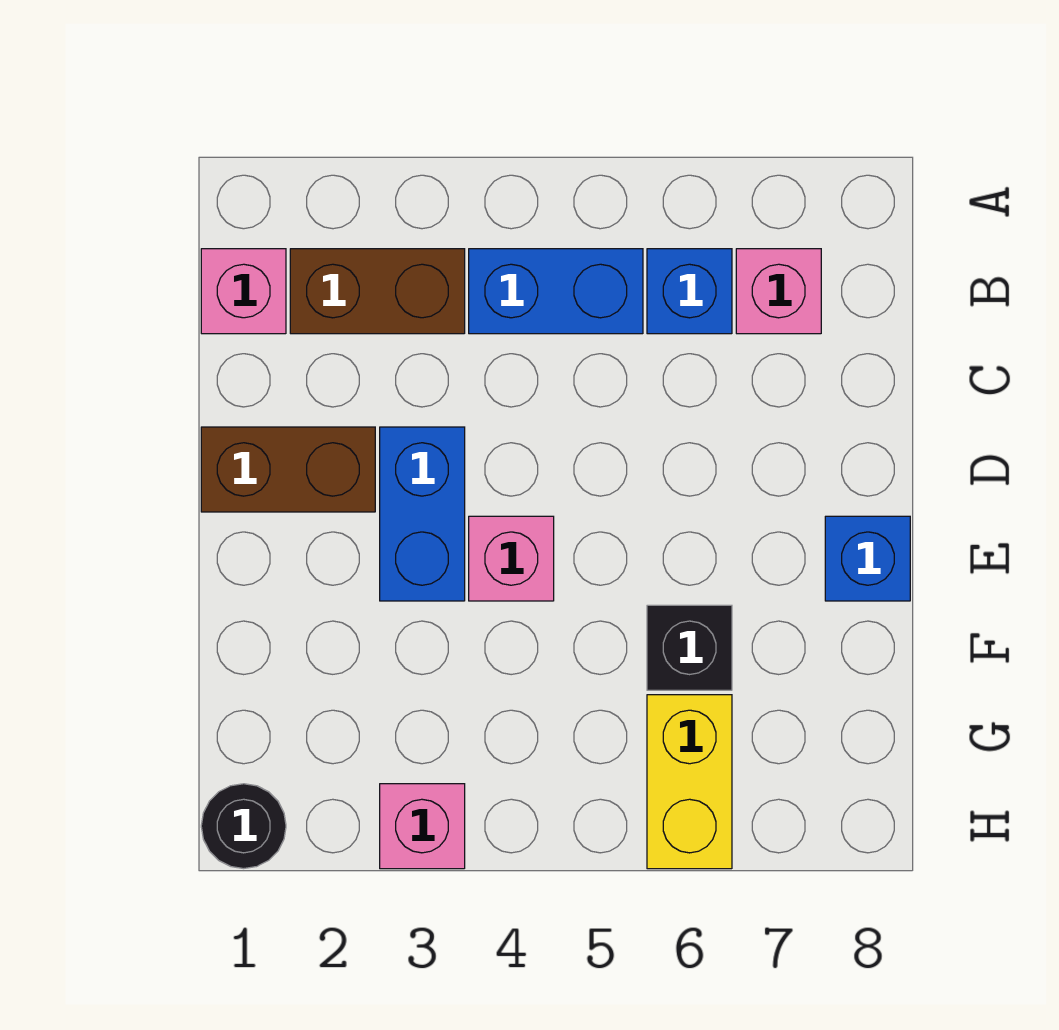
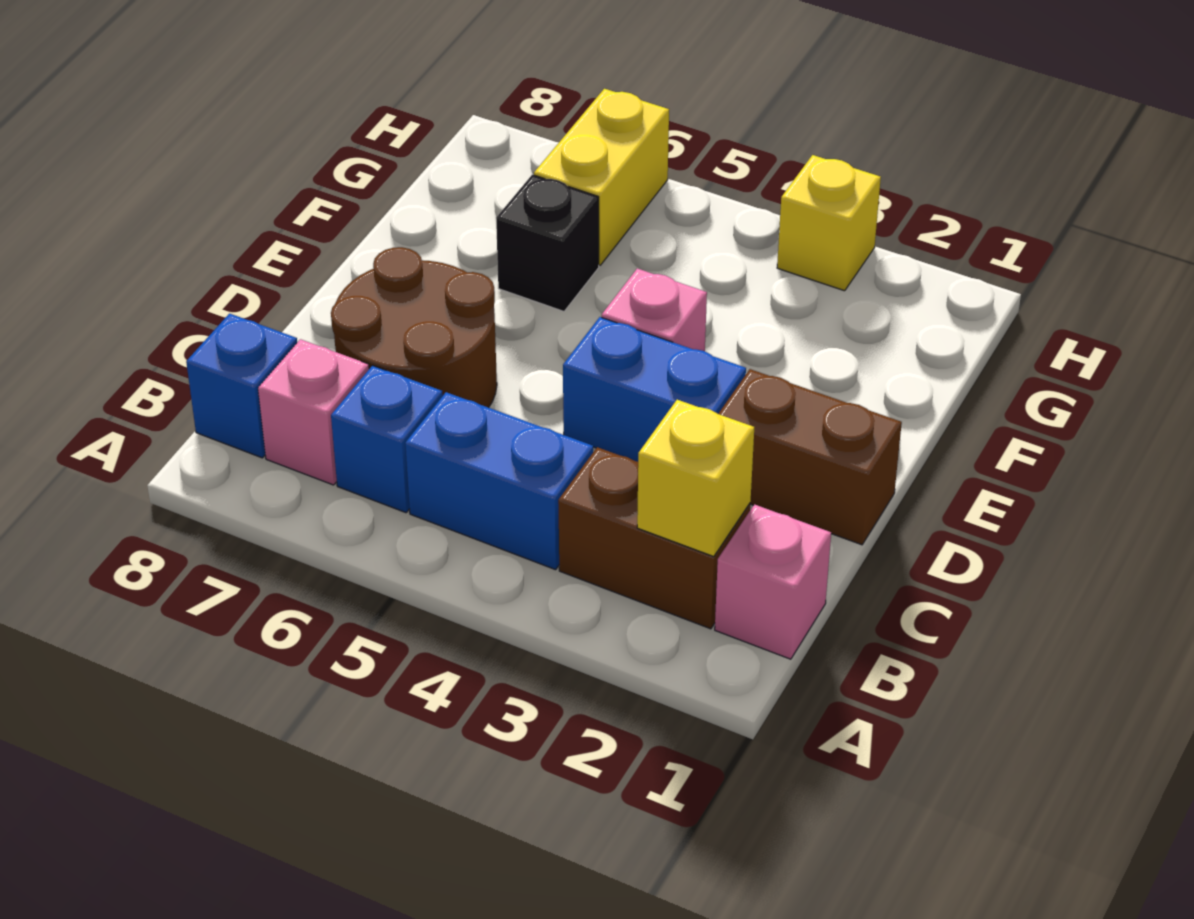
none -> yellow 1x1 brick [637,400,754,557]
none -> brown 2x2 round brick [331,247,497,408]
blue 1x2 brick [380,427,465,601] -> blue 1x2 brick turned to [563,317,746,462]
blue 1x1 brick [825,516,910,601] -> blue 1x1 brick moved to [186,314,297,458]
black 1x1 round brick [201,784,286,869] -> none
pink 1x1 brick [380,784,465,869] -> yellow 1x1 brick [777,155,881,291]

